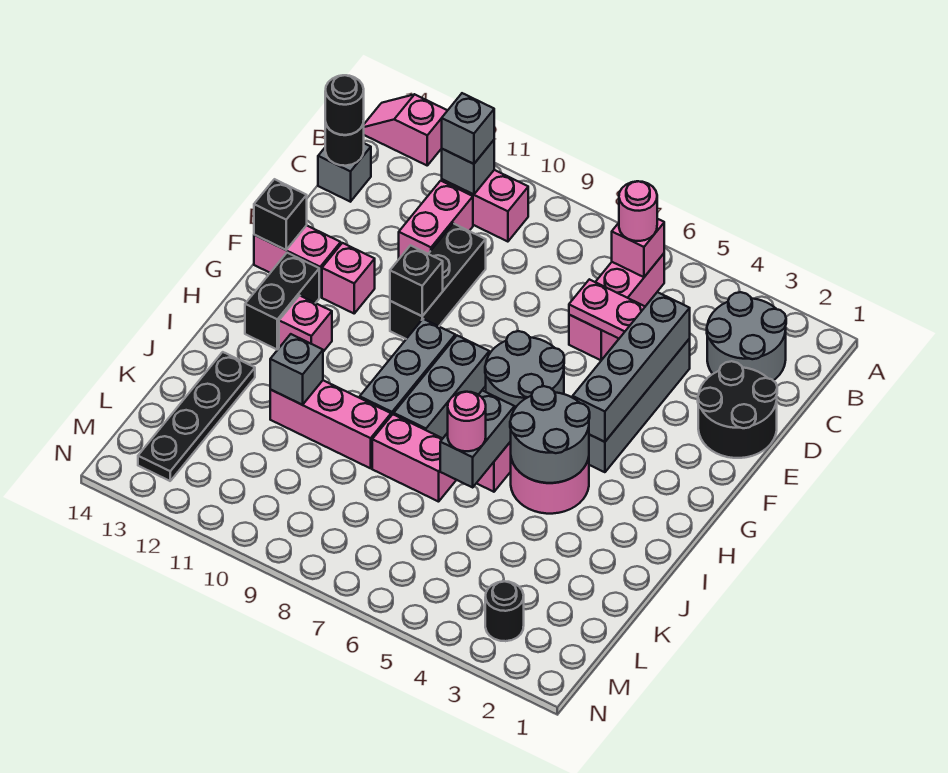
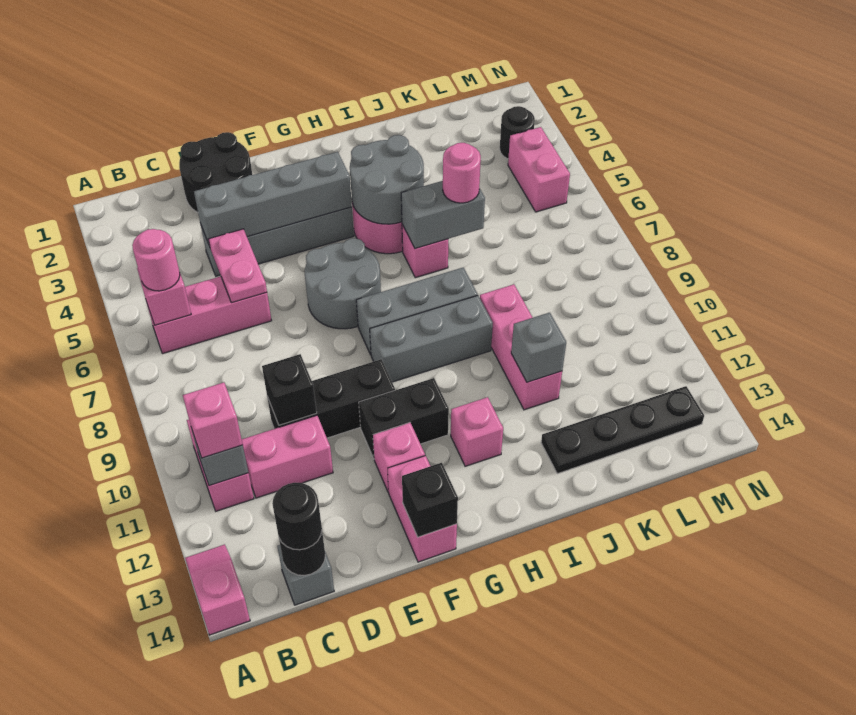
pink 1x2 slope [364,94,448,165] -> pink 1x2 slope turned to [185,544,250,635]
grey 2x2 round brick [707,292,786,381] -> none
grey 1x1 brick [442,93,494,164] -> pink 1x1 brick [183,383,243,458]
black 1x1 brick [390,245,443,316] -> black 1x1 brick moved to [262,354,317,425]
black 1x2 brick [245,253,319,350] -> black 1x2 brick moved to [359,378,449,458]
pink 1x2 brick [372,414,456,502] -> pink 1x2 brick moved to [508,127,570,212]

